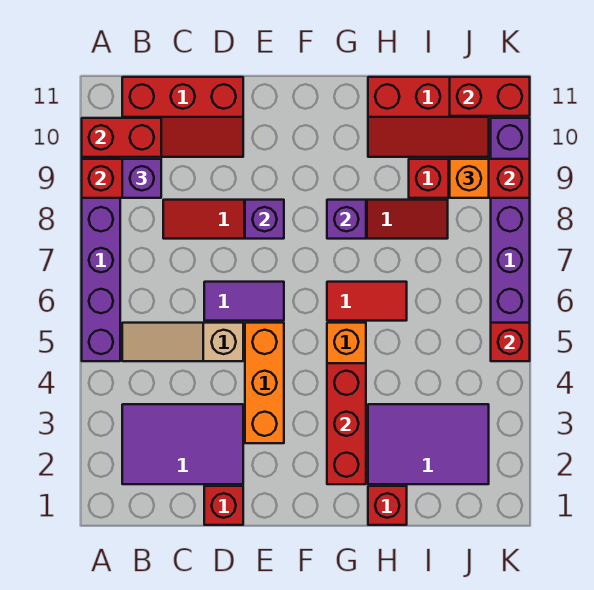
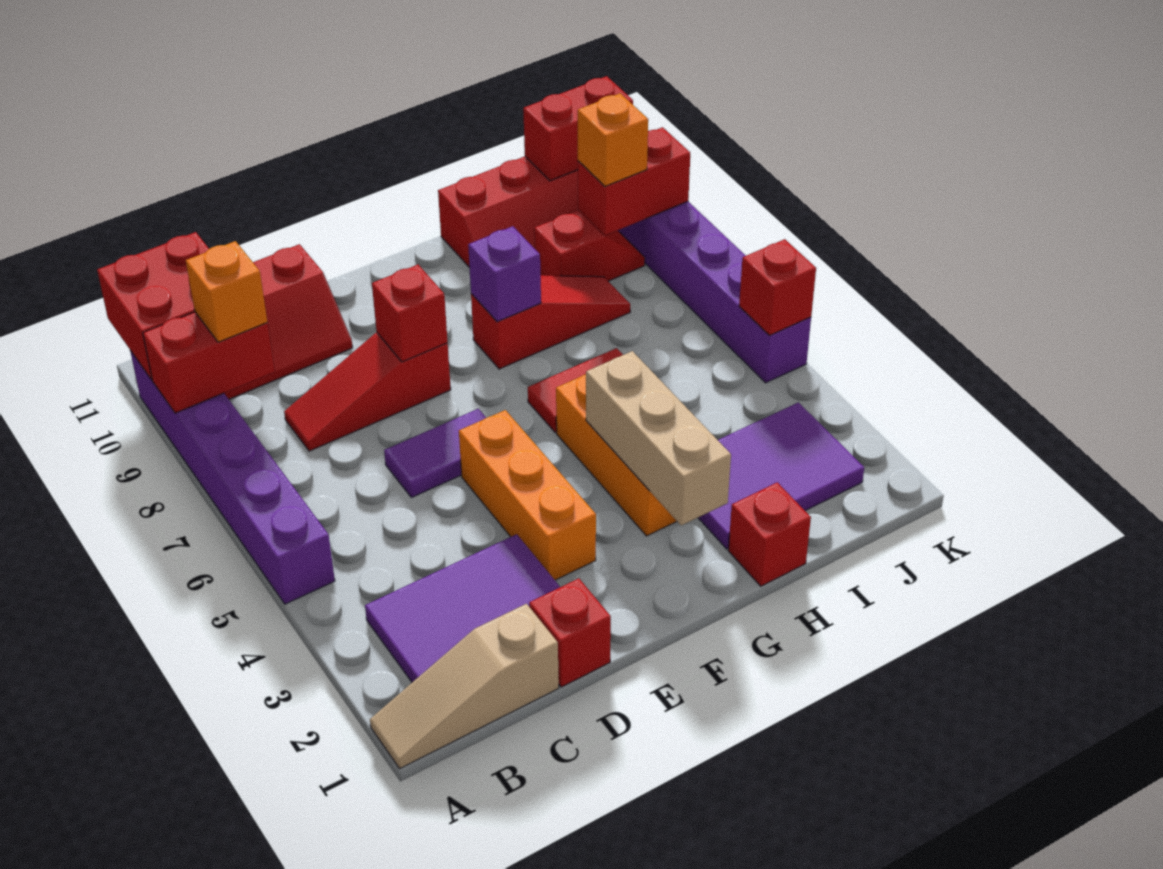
red 1x2 brick [82,118,161,157] -> red 2x2 brick [97,232,209,380]
tan 1x3 slope [122,323,243,361] -> tan 1x3 slope moved to [370,604,559,768]
purple 1x1 brick [122,159,161,198] -> orange 1x1 brick [186,241,267,342]
purple 1x1 brick [245,200,284,239] -> red 1x1 brick [372,265,448,362]
red 1x3 brick [327,363,366,484] -> tan 1x3 brick [586,351,731,526]

